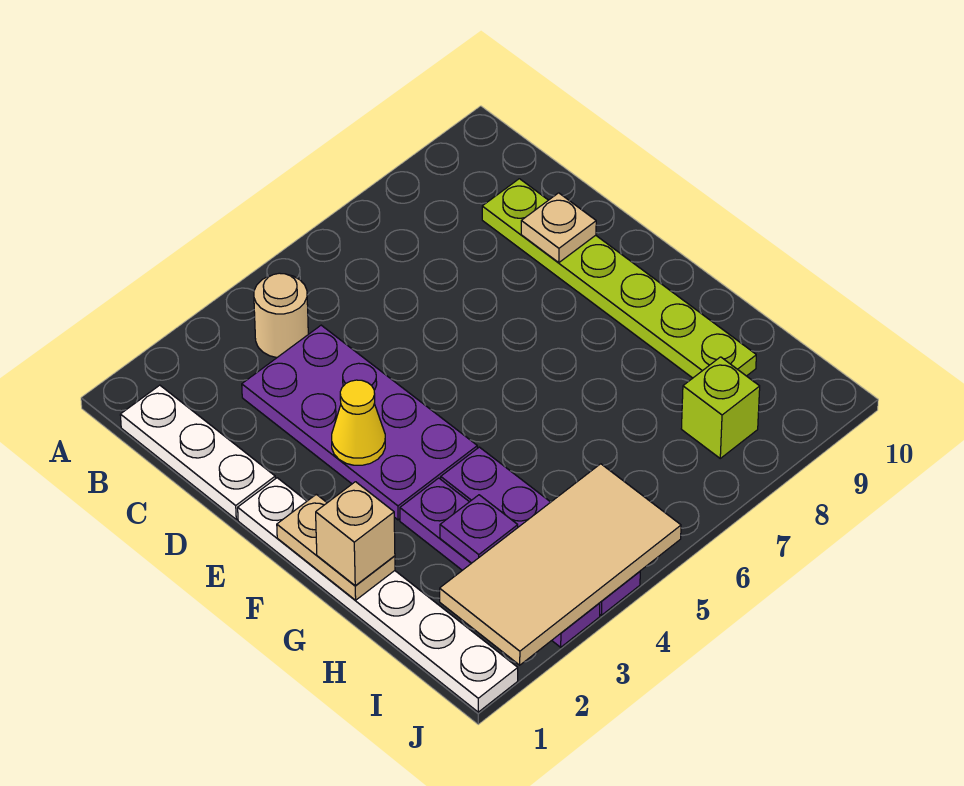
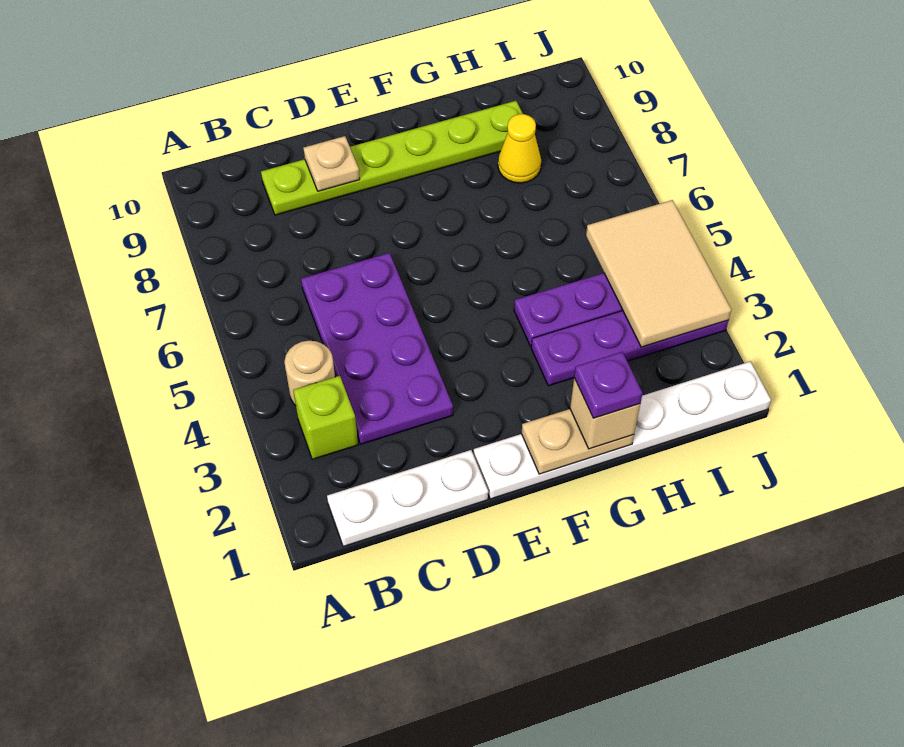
purple 2x4 plate [242,325,477,520] -> purple 2x4 plate turned to [301,253,453,444]
yellow 1x1 cone [332,380,385,465] -> yellow 1x1 cone moved to [498,114,541,183]
purple 1x1 plate [440,495,518,563] -> purple 1x1 plate moved to [574,352,643,418]
tan 2x4 tile [440,464,681,665] -> tan 2x3 tile [586,200,731,347]
lime 1x1 brick [681,357,760,458] -> lime 1x1 brick moved to [293,376,358,459]

